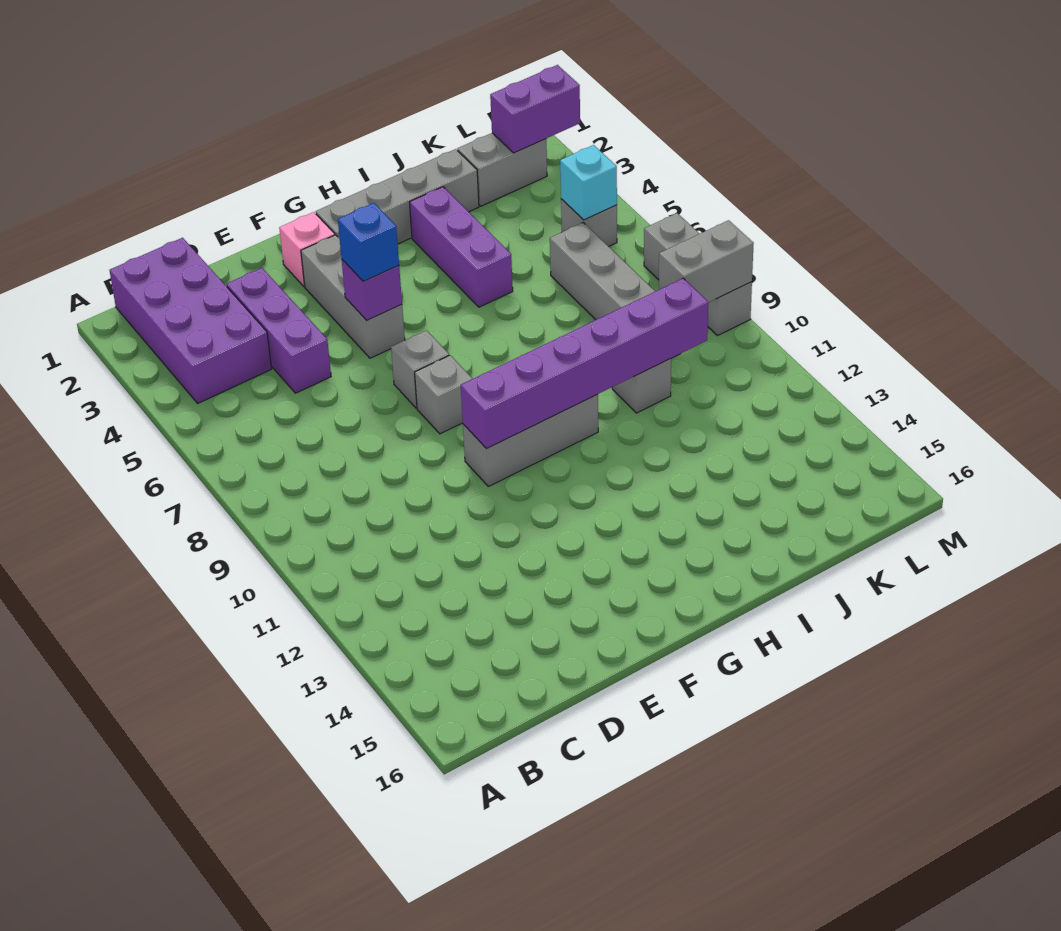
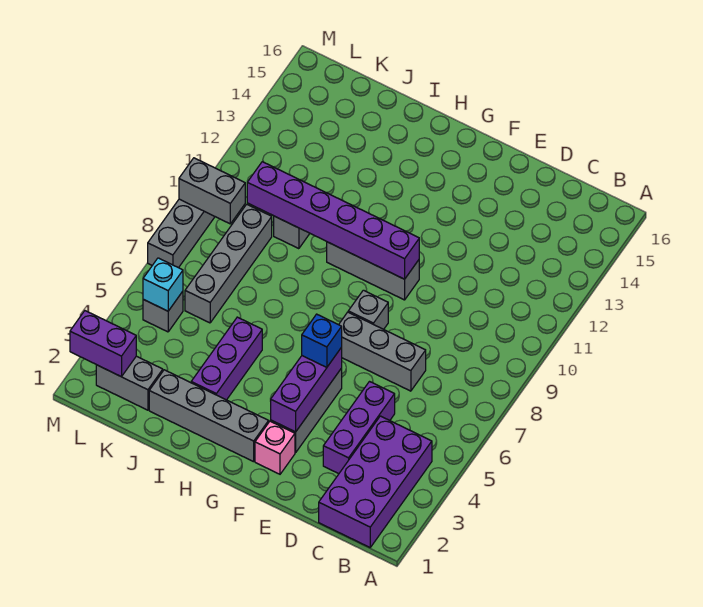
purple 1x1 brick [342,260,402,320] -> purple 1x3 brick [271,347,342,432]
grey 1x1 brick [391,330,449,408] -> grey 1x3 brick [339,312,426,391]

